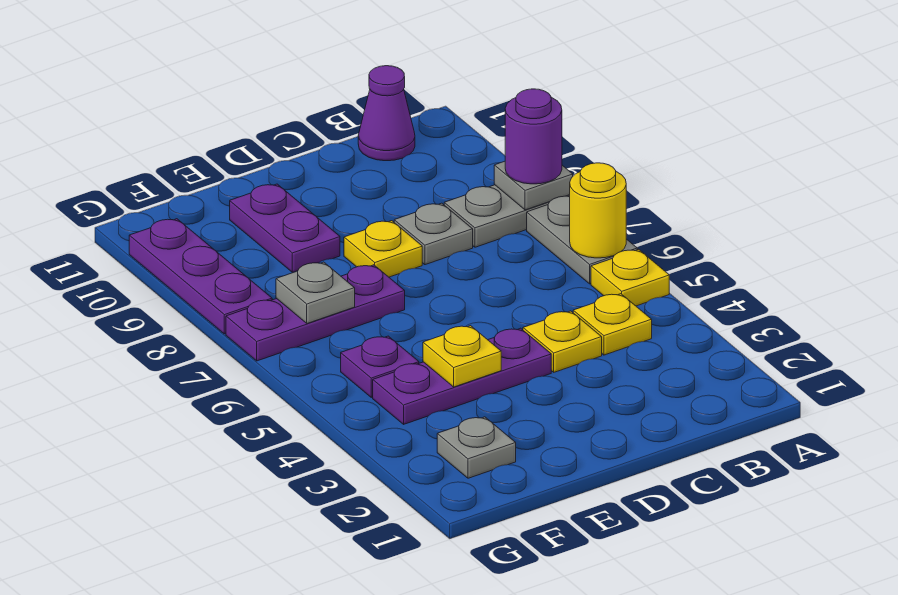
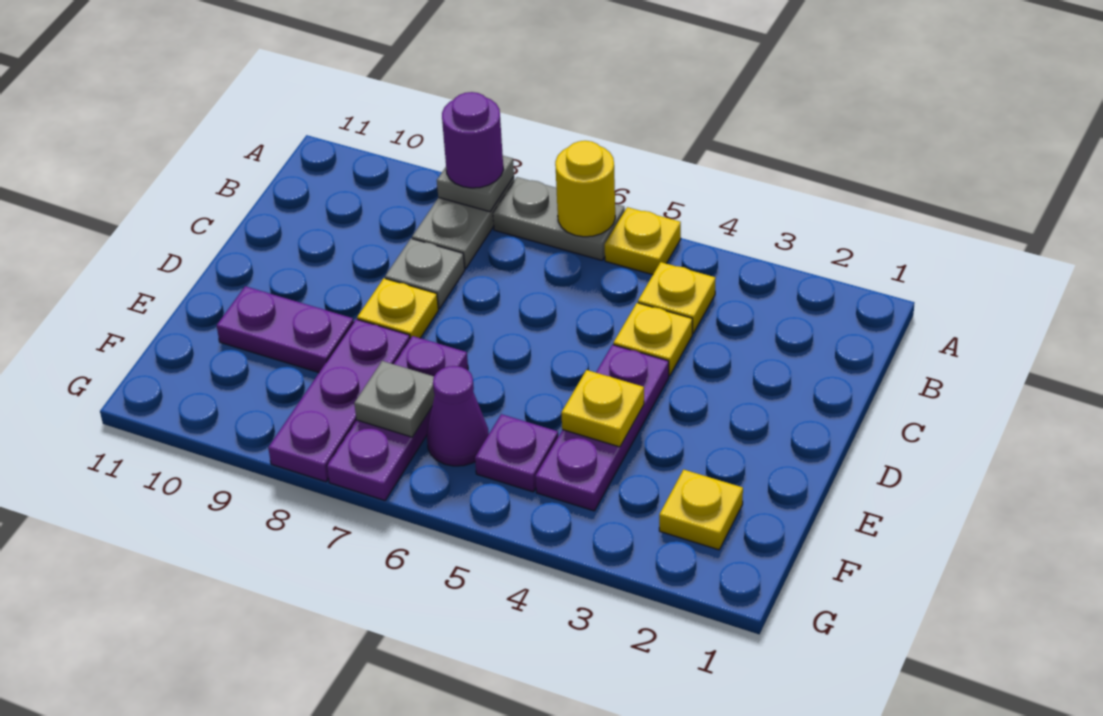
purple 1x1 cone [358,66,415,161] -> purple 1x1 cone moved to [427,366,489,466]
grey 1x1 plate [437,417,516,478] -> yellow 1x1 plate [659,470,743,550]
purple 1x3 plate [129,219,272,334] -> purple 1x3 plate turned to [268,319,410,482]

